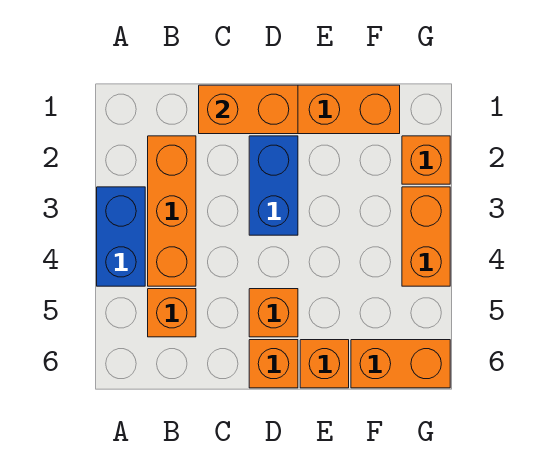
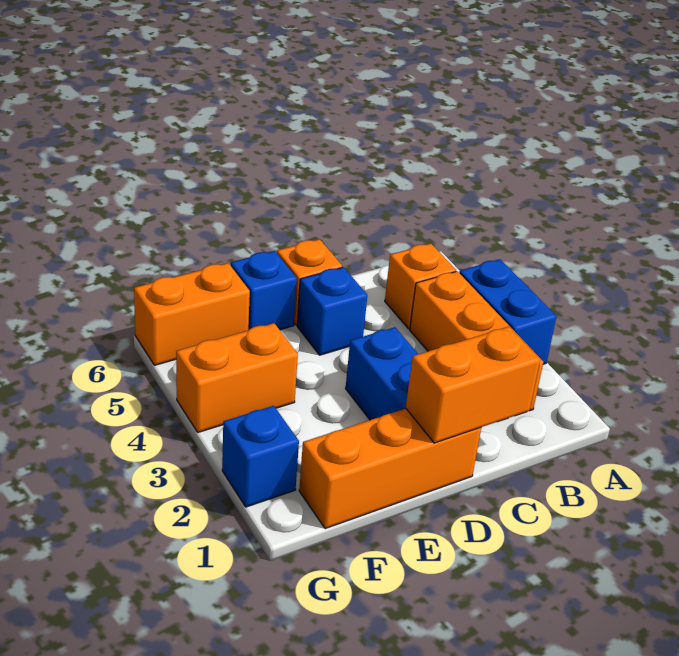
orange 1x1 brick [249,289,298,337] -> blue 1x1 brick [297,267,367,355]
orange 1x1 brick [300,340,349,388] -> blue 1x1 brick [231,251,297,330]
orange 1x1 brick [402,136,450,184] -> blue 1x1 brick [222,406,299,507]
orange 1x2 brick [402,187,450,286] -> orange 1x2 brick turned to [176,323,298,432]

